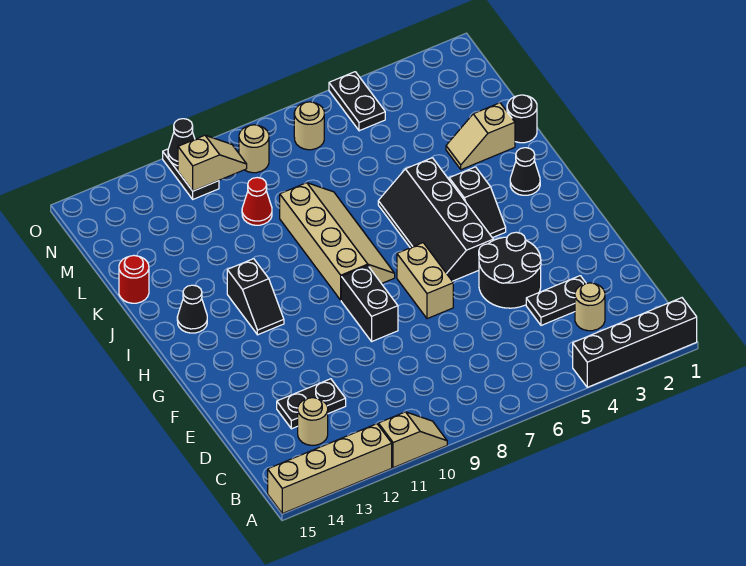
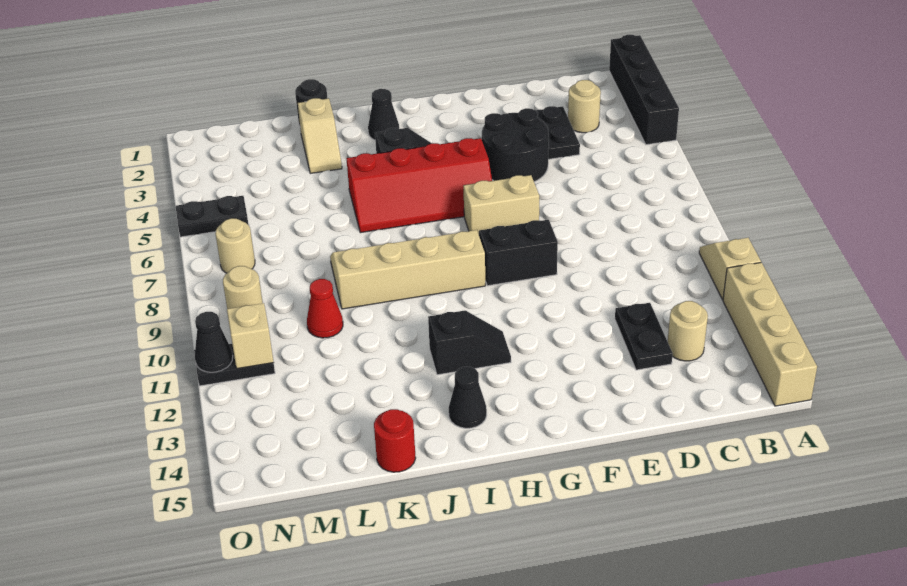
black 2x4 slope [378,158,493,281] -> red 2x4 slope [346,138,492,233]

